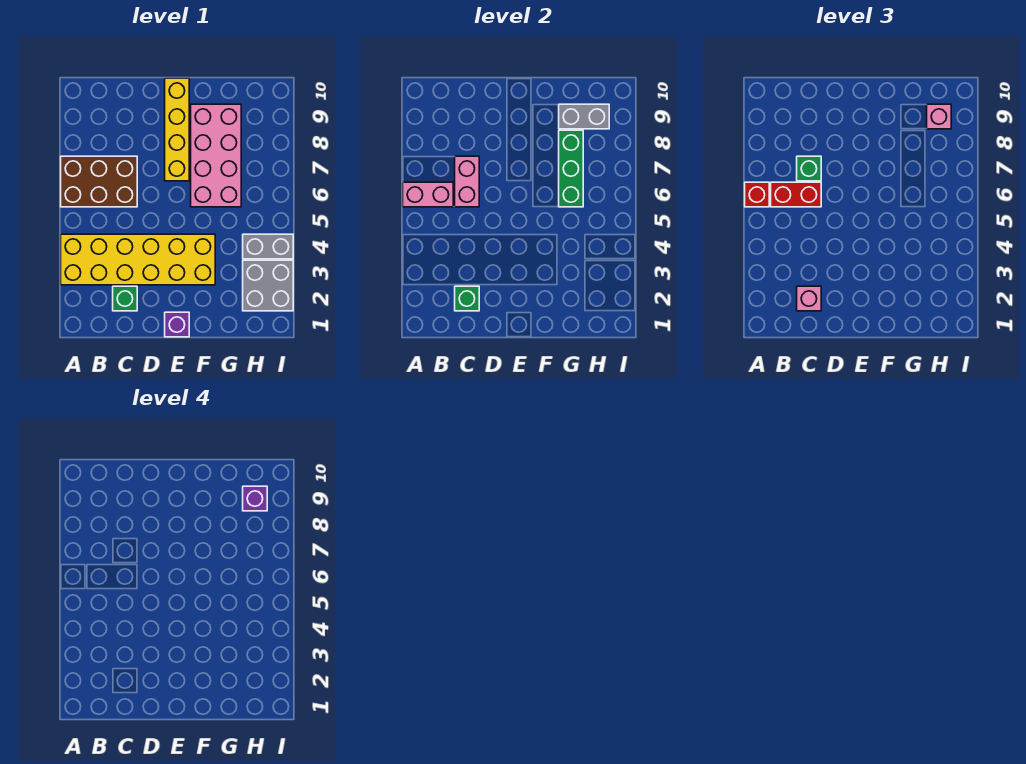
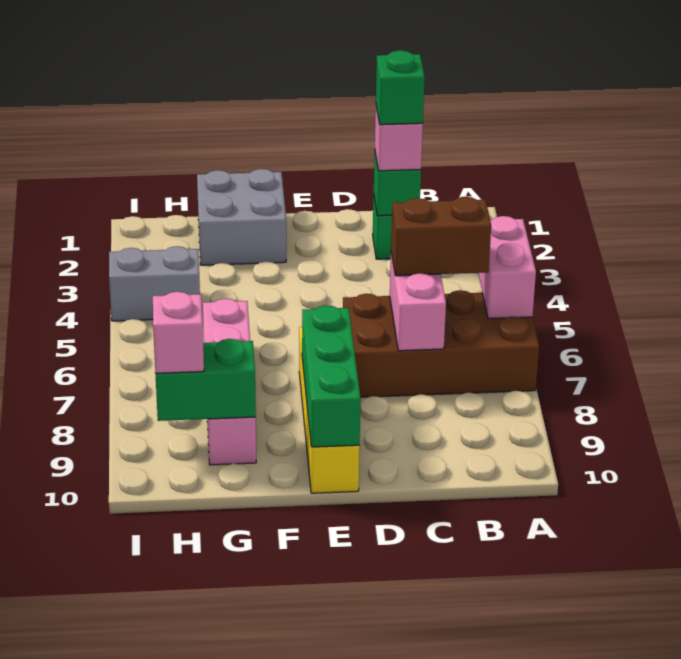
yellow 2x6 brick [61,234,215,285] -> none
brown 2x3 brick [61,156,137,207] -> brown 2x4 brick [343,290,539,397]
pink 1x2 brick [403,182,453,207] -> pink 1x2 brick turned to [478,216,536,319]
red 1x1 brick [745,182,769,207] -> none
red 1x2 brick [771,182,821,207] -> brown 1x2 brick [391,197,491,276]
green 1x1 brick [797,156,821,181] -> green 1x1 brick moved to [376,50,425,125]
purple 1x1 brick [165,312,189,337] -> none
pink 2x4 brick [191,104,241,207] -> pink 1x4 brick [203,299,256,465]
green 1x3 brick [559,130,583,207] -> green 1x3 brick moved to [302,305,361,447]
grey 1x2 brick [559,104,609,129] -> green 1x2 brick [155,339,256,421]
grey 2x2 brick [243,260,293,311] -> grey 2x2 brick moved to [197,169,286,265]
purple 1x1 brick [243,486,267,511] -> none

